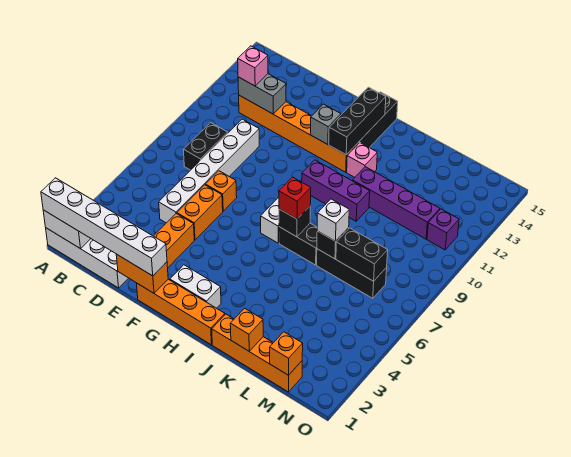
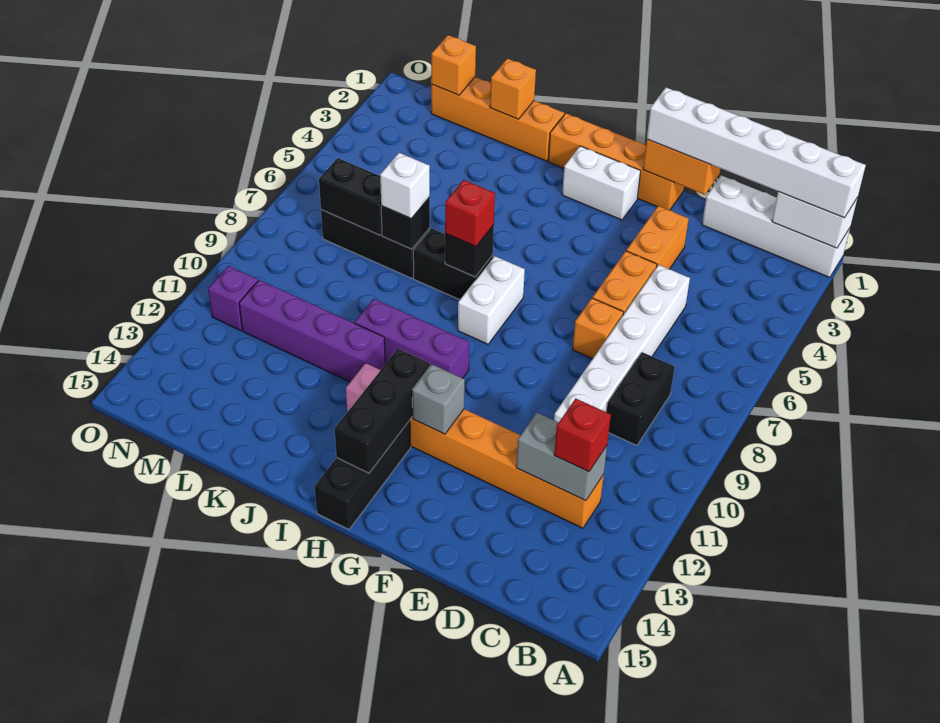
pink 1x1 brick [238,46,268,86] -> red 1x1 brick [554,399,611,472]

